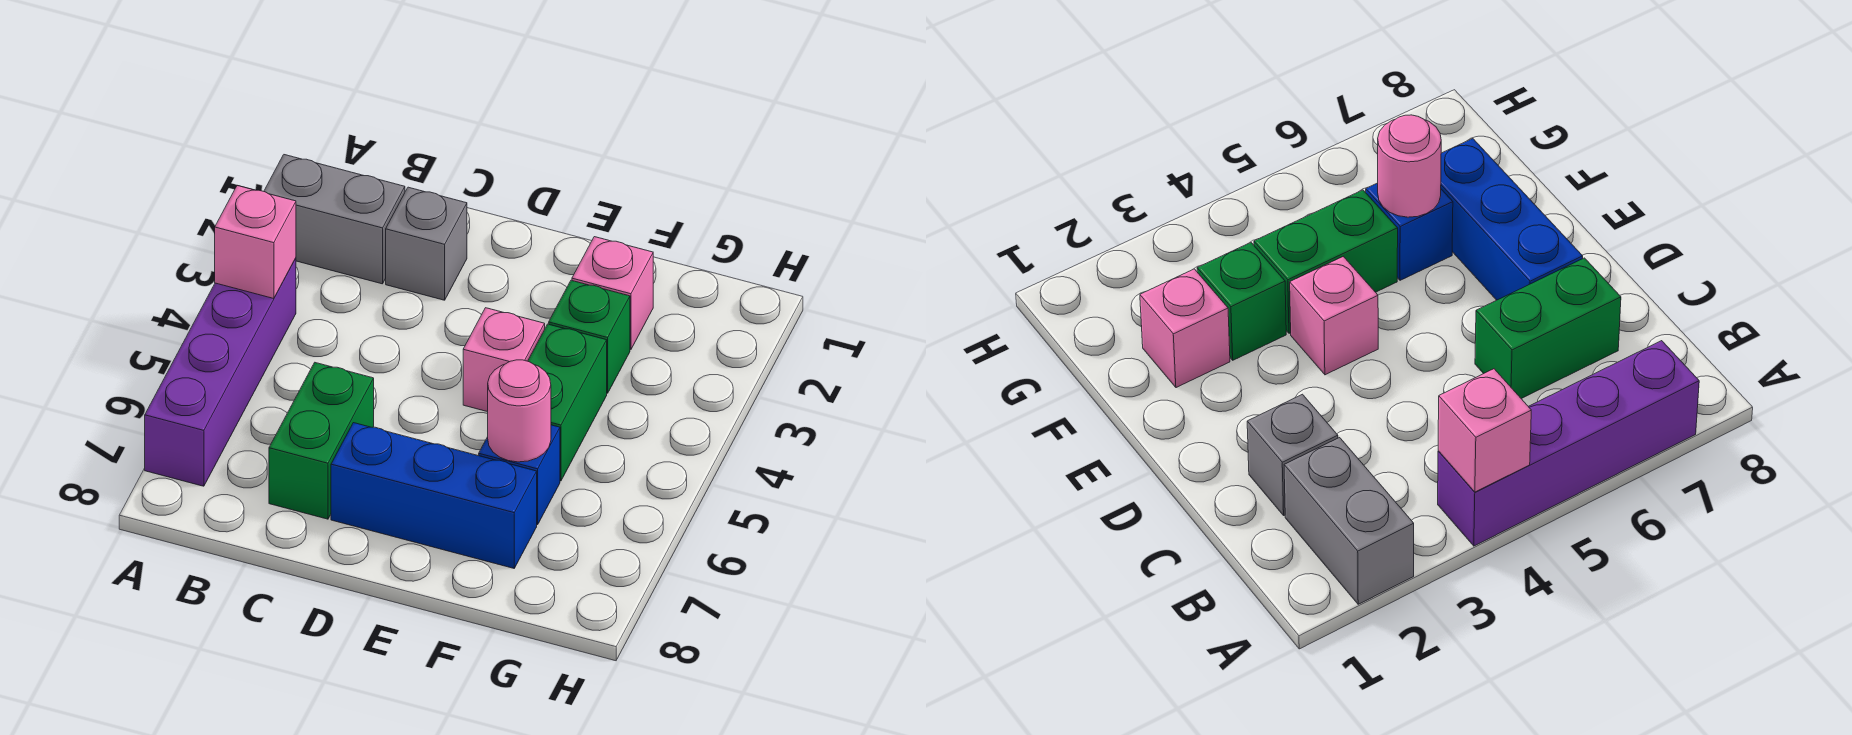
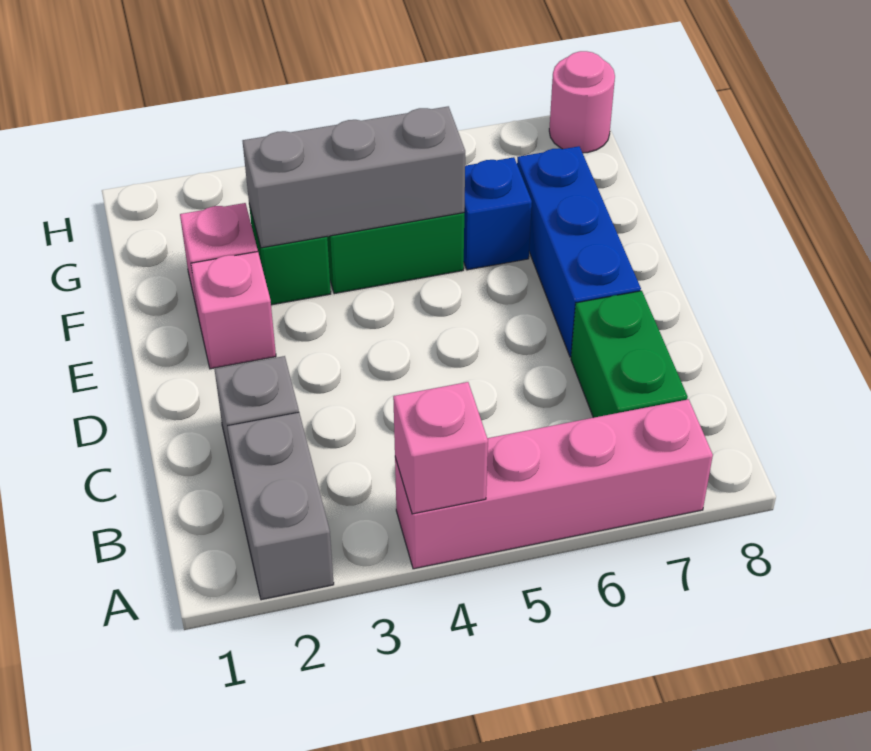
purple 1x4 brick [145,258,296,486] -> pink 1x4 brick [395,399,713,569]
green 1x2 brick [269,363,374,519] -> green 1x2 brick turned to [571,291,688,418]
pink 1x1 brick [463,308,545,412] -> pink 1x1 brick moved to [191,252,276,369]
none -> grey 1x3 brick [243,106,465,248]
pink 1x1 round brick [488,360,551,462] -> pink 1x1 round brick moved to [549,51,615,153]

